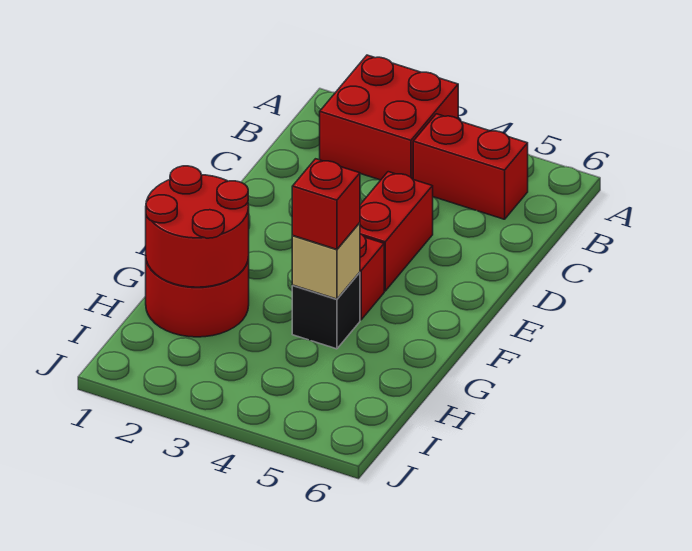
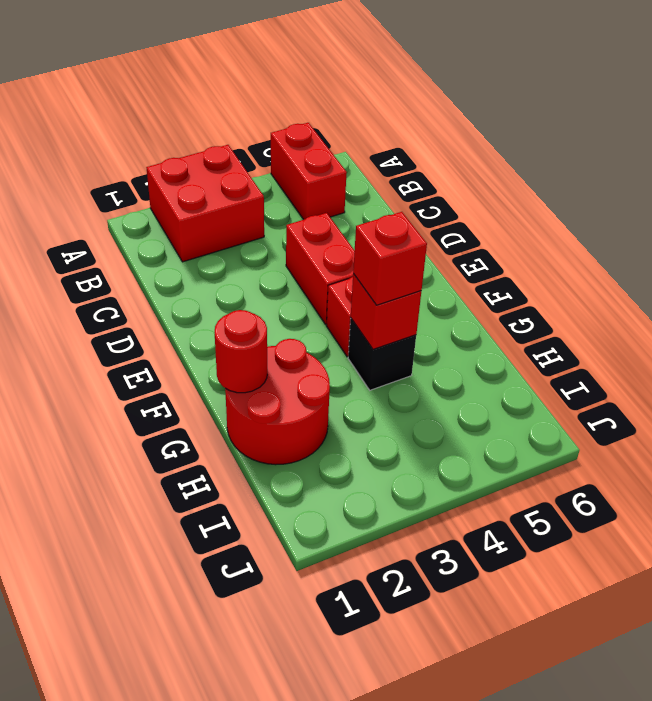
red 1x2 brick [413,114,528,219] -> red 1x2 brick turned to [271,123,347,220]
red 2x2 round brick [146,166,249,287] -> red 1x1 round brick [215,310,267,393]
tan 1x1 brick [292,223,360,299] -> red 1x1 brick [351,273,421,349]

